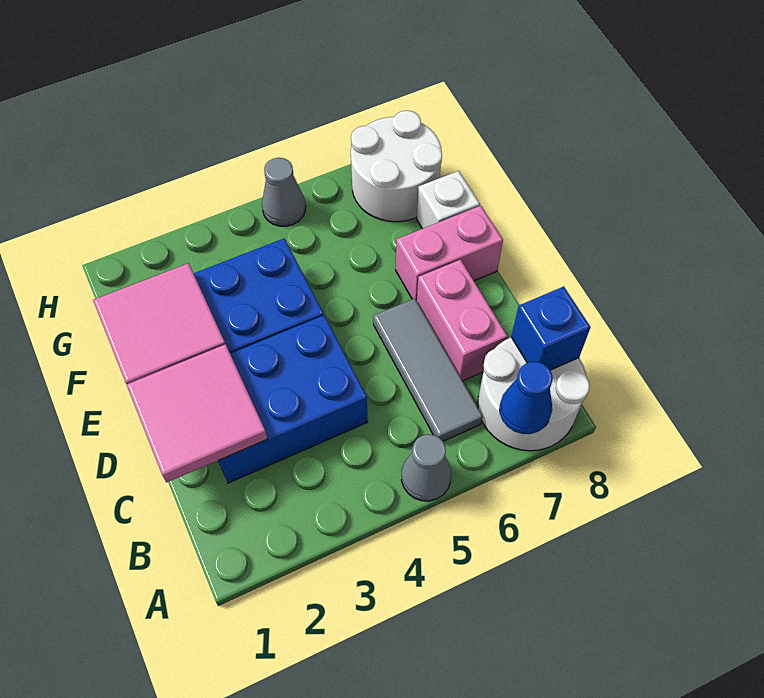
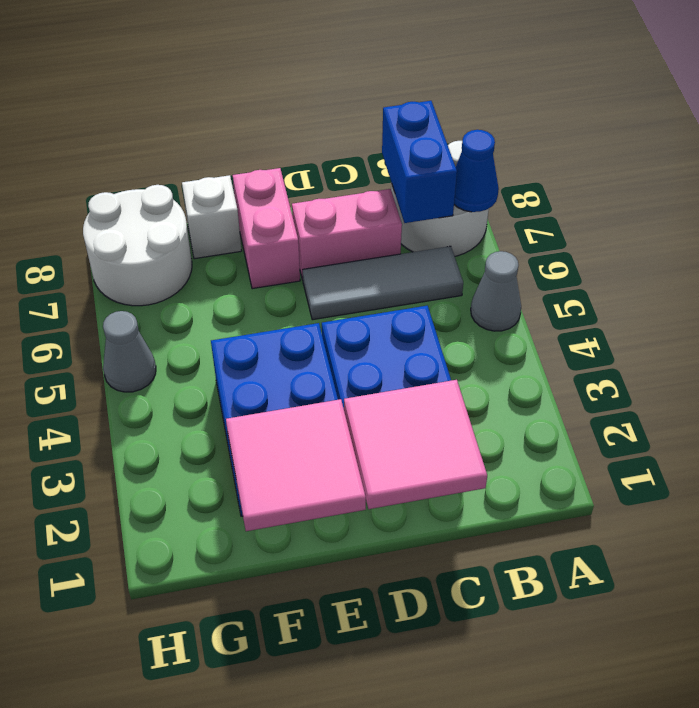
blue 1x1 brick [511,286,591,370] -> blue 1x2 brick [382,101,457,223]

